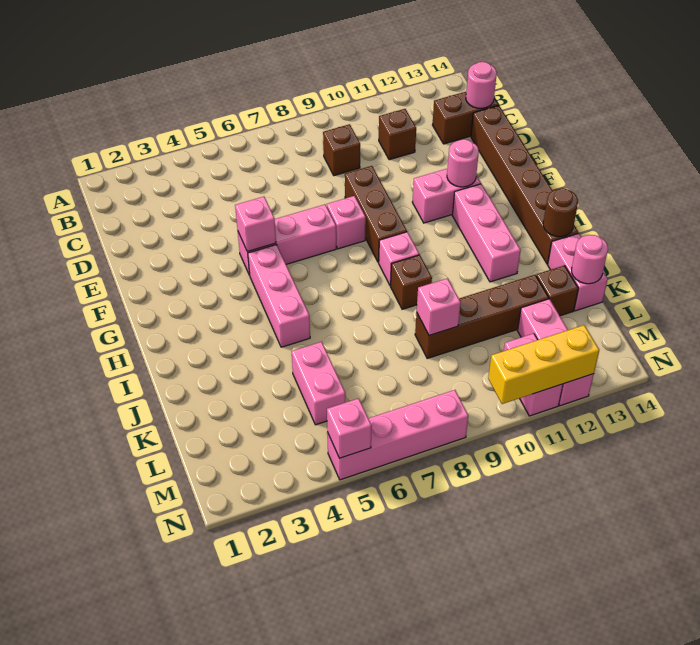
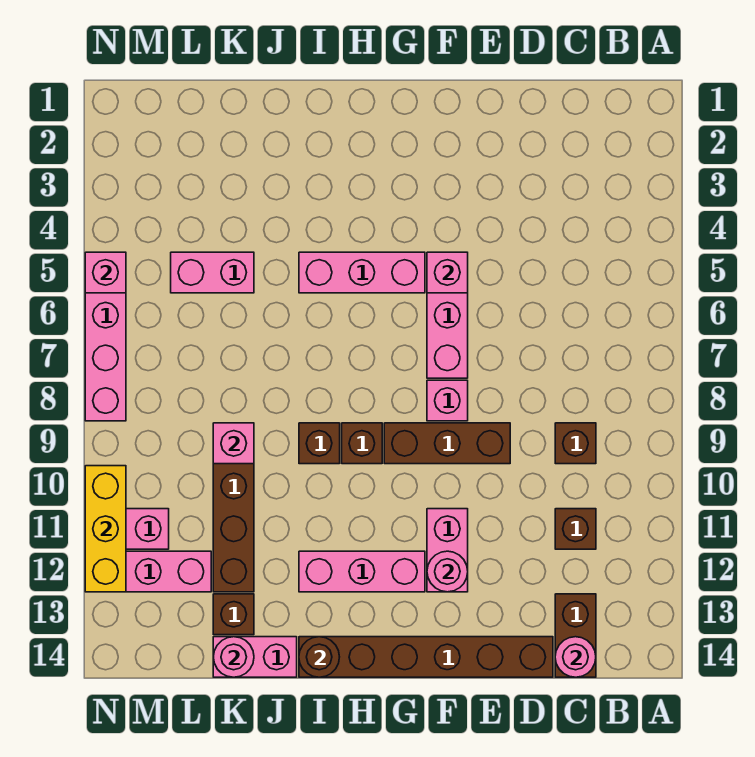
pink 1x1 brick [378,232,419,286] -> brown 1x1 brick [342,423,382,464]

